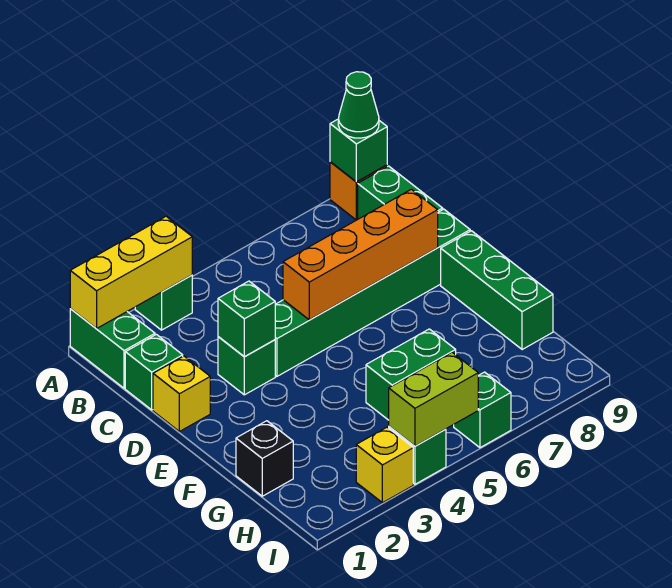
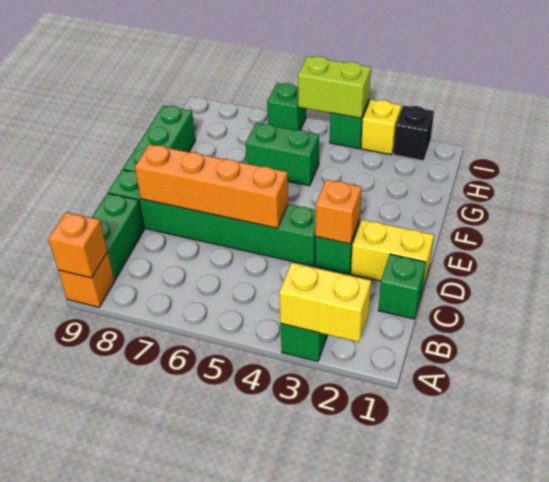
green 1x2 brick [70,309,155,388] -> none
yellow 1x3 brick [70,216,192,328] -> yellow 1x2 brick [279,263,371,342]
green 1x1 brick [330,119,387,182] -> orange 1x1 brick [48,212,107,278]
green 1x1 cone [338,72,379,138] -> none
yellow 1x1 brick [153,356,210,432] -> yellow 1x2 brick [351,220,434,287]
green 1x1 brick [218,281,275,357] -> orange 1x1 brick [315,180,361,244]
black 1x1 brick [236,421,293,496] -> black 1x1 brick moved to [393,105,434,161]

